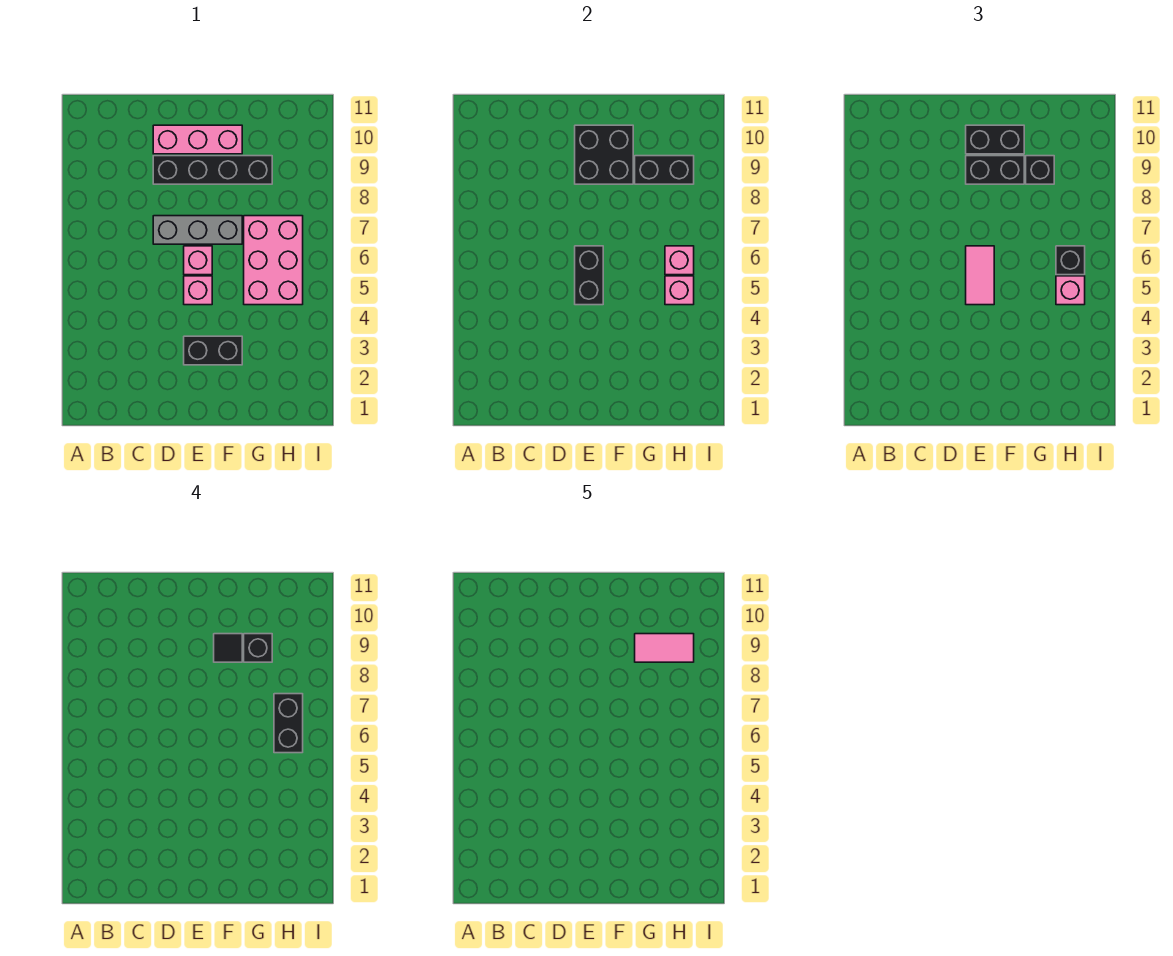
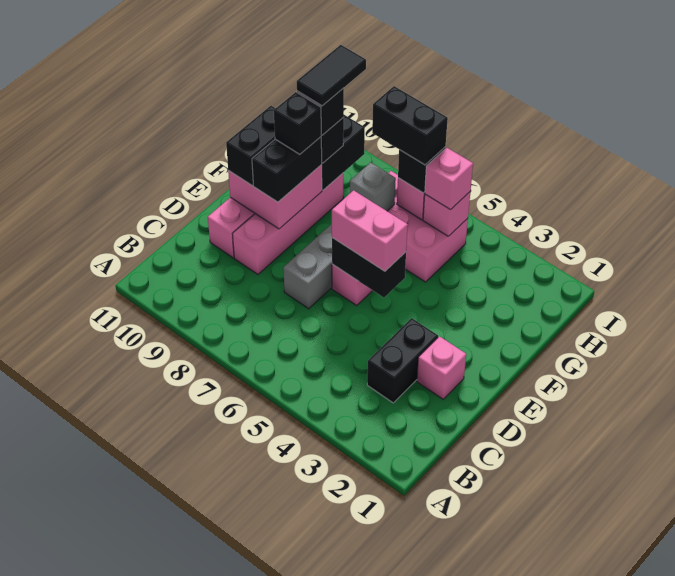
black 1x4 brick [153,156,272,184] -> pink 1x4 brick [233,173,343,274]
black 1x2 brick [184,336,242,365] -> black 1x2 brick moved to [367,318,438,403]
pink 1x1 brick [184,276,212,305] -> pink 1x1 brick moved to [417,336,466,399]
pink 1x2 tile [966,246,994,305] -> pink 1x2 brick [332,190,408,271]
black 2x2 brick [575,125,633,184] -> pink 2x2 brick [228,165,322,229]
black 1x1 tile [214,634,242,662] -> black 1x1 brick [274,92,321,154]
none -> grey 1x1 brick [350,163,396,211]
pink 1x2 tile [635,634,694,662] -> black 1x2 tile [297,45,366,106]

